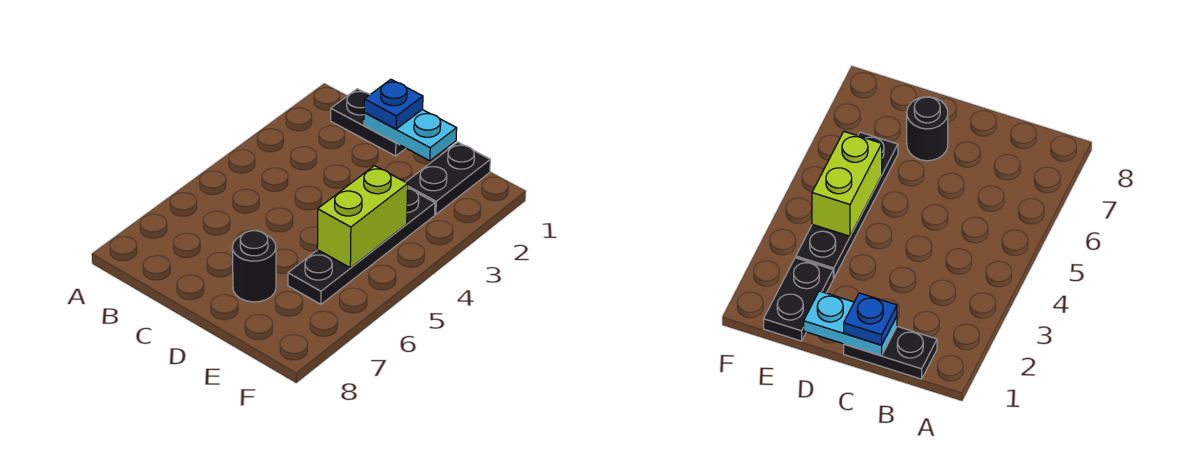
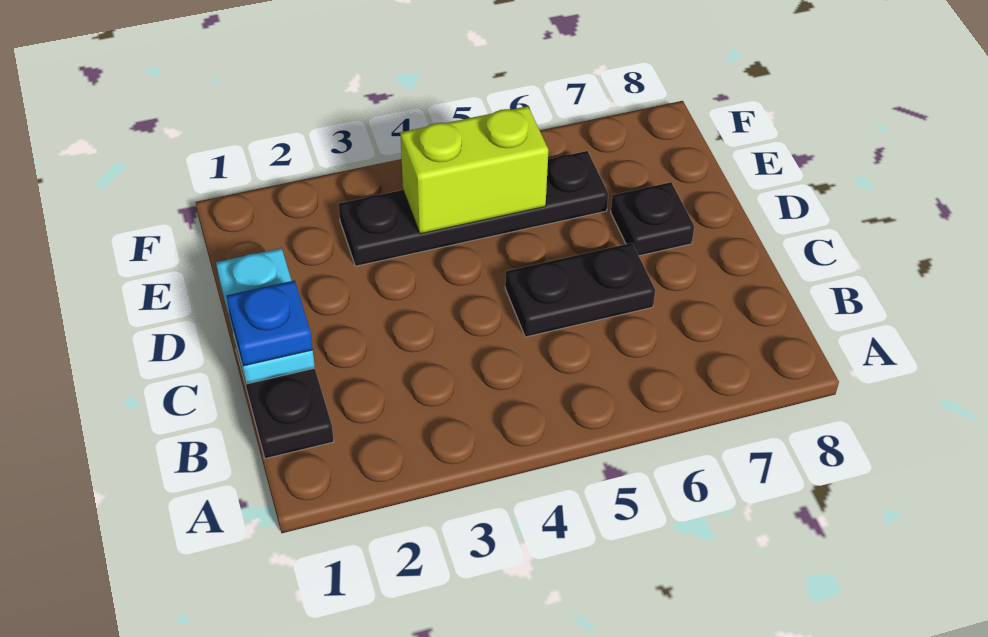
black 1x1 round brick [232,231,276,302] -> black 1x1 plate [611,182,694,256]
black 1x2 plate [406,142,490,214] -> black 1x2 plate moved to [505,243,655,337]

